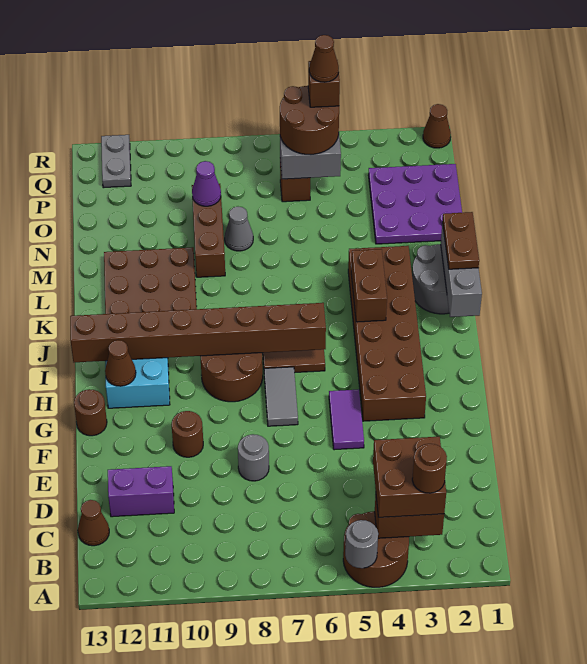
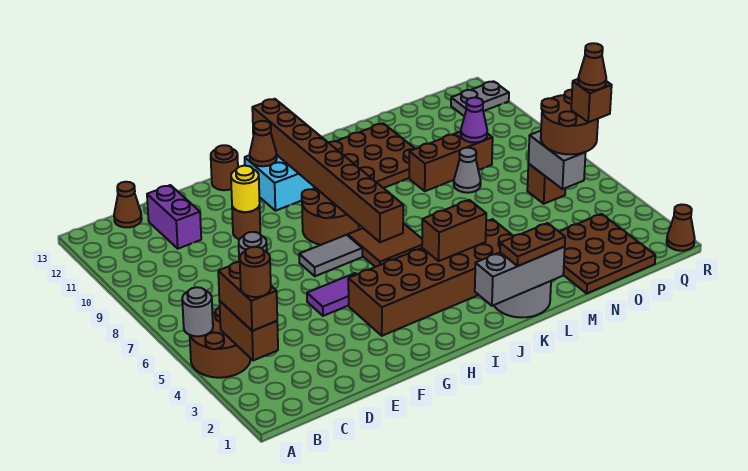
brown 2x2 brick [373,437,446,517] -> brown 1x2 brick [218,262,277,331]
none -> yellow 1x1 round brick [231,166,260,212]
purple 3x3 plate [368,164,462,244] -> brown 3x3 plate [559,214,655,293]

